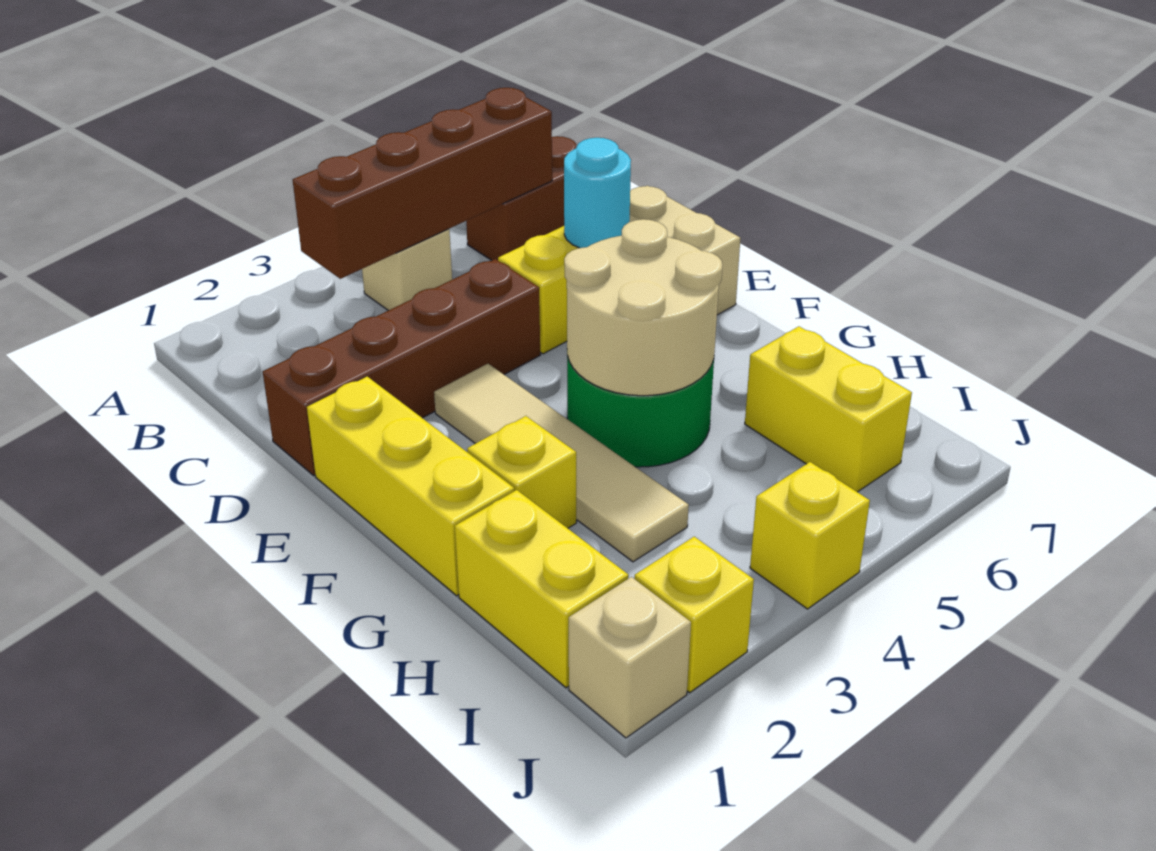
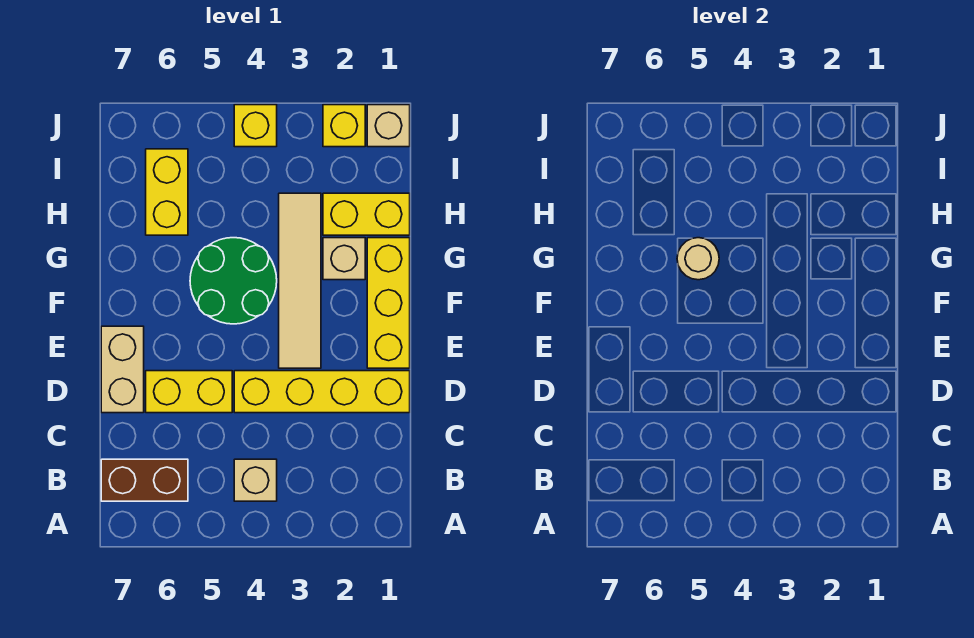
brown 1x4 brick [293,88,552,279] -> none
brown 1x4 brick [263,259,540,475] -> yellow 1x4 brick [234,371,410,413]
cyan 1x1 round brick [564,138,631,248] -> none
tan 2x2 round brick [564,219,722,396] -> tan 1x1 round brick [677,238,719,280]
yellow 1x1 brick [467,416,576,528] -> tan 1x1 brick [323,238,365,280]
yellow 1x2 brick [455,490,629,688] -> yellow 1x2 brick turned to [323,193,410,235]

